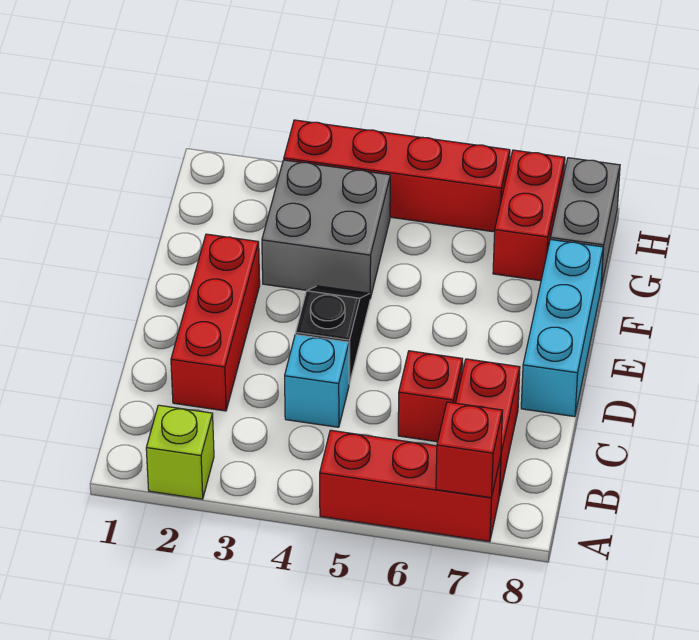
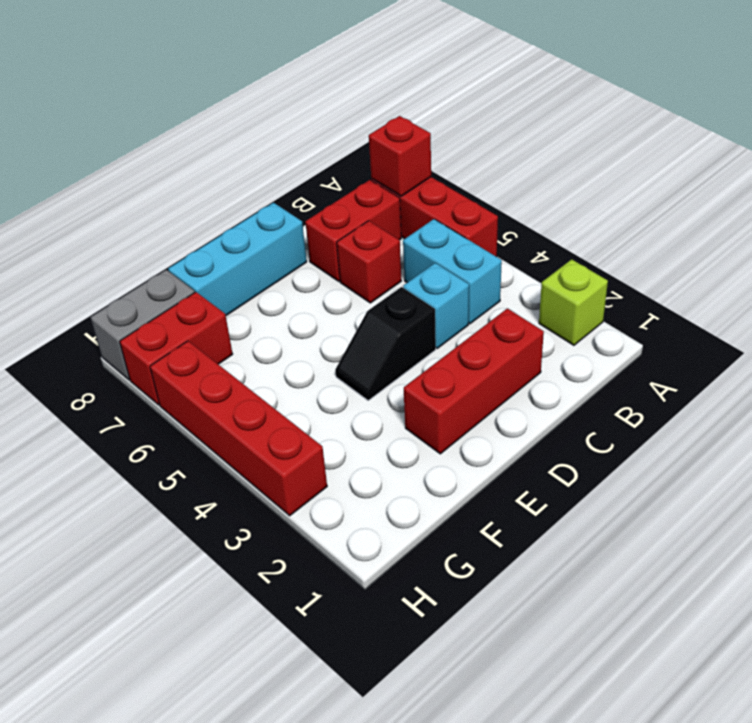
none -> cyan 1x2 brick [403,219,502,324]
grey 2x2 brick [262,160,390,298] -> none

